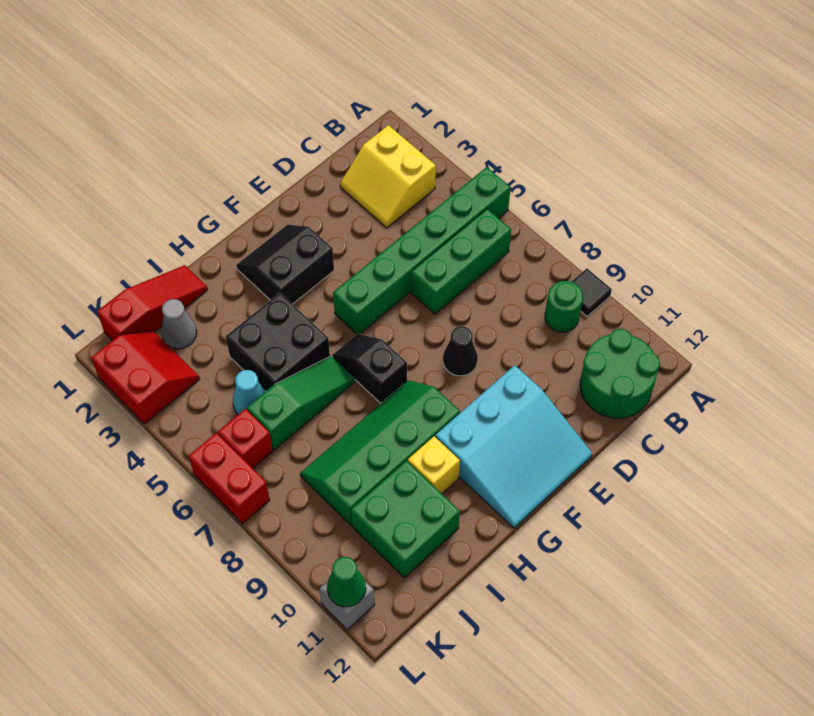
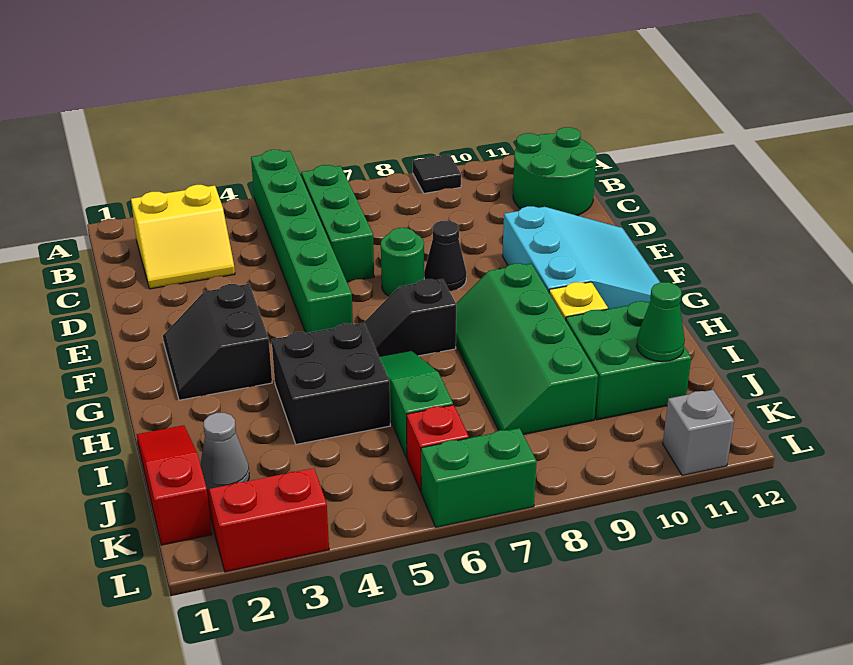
green 1x1 round brick [545,281,583,332] -> green 1x1 round brick moved to [381,228,424,296]
cyan 1x1 cone [233,370,265,414] -> none
red 1x2 brick [189,433,270,524] -> green 1x2 brick [421,428,537,527]
green 1x1 cone [327,557,366,607] -> green 1x1 cone moved to [637,282,685,361]

